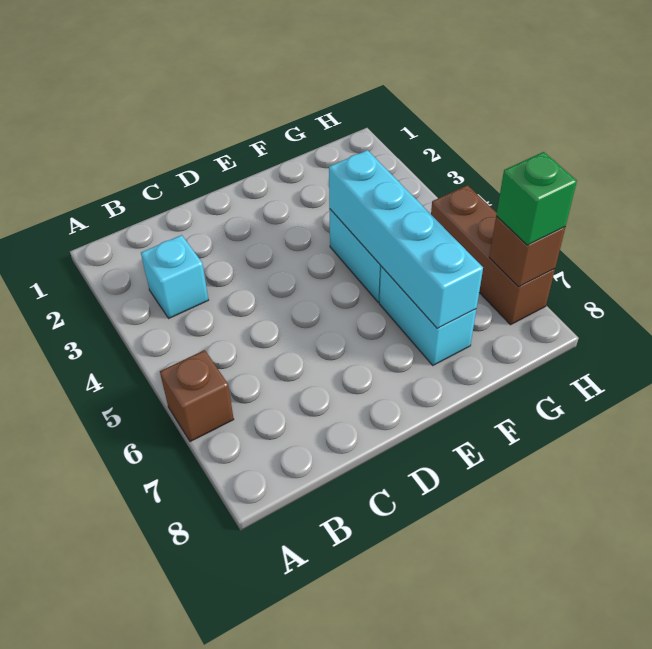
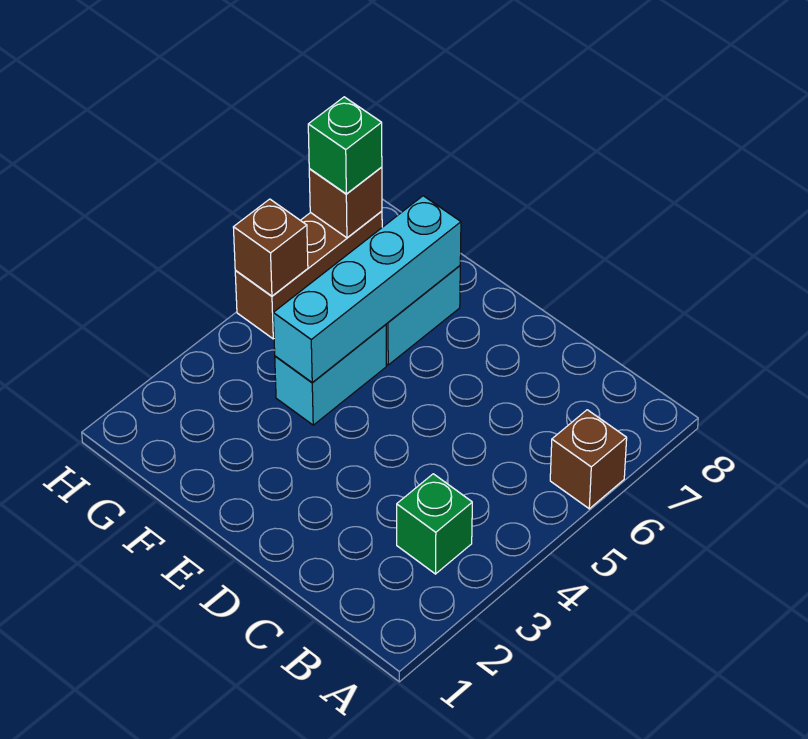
cyan 1x1 brick [141,235,208,318] -> green 1x1 brick [397,474,472,574]
none -> brown 1x1 brick [233,199,308,296]

